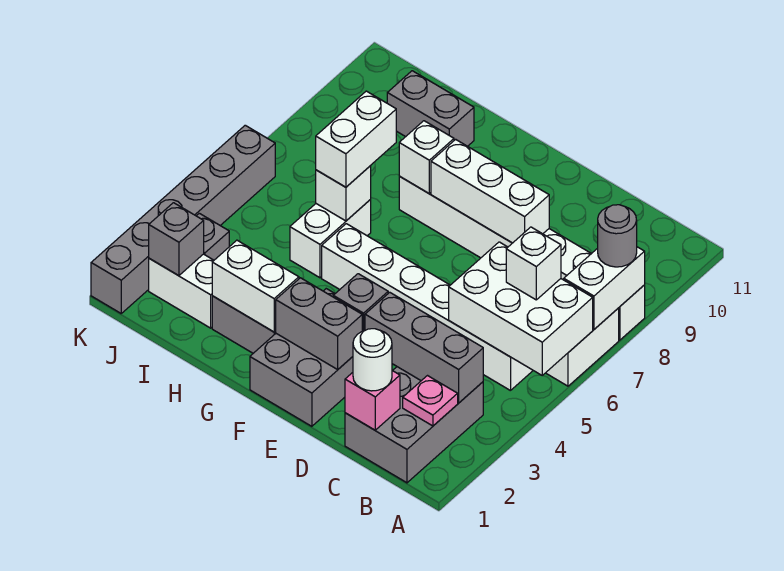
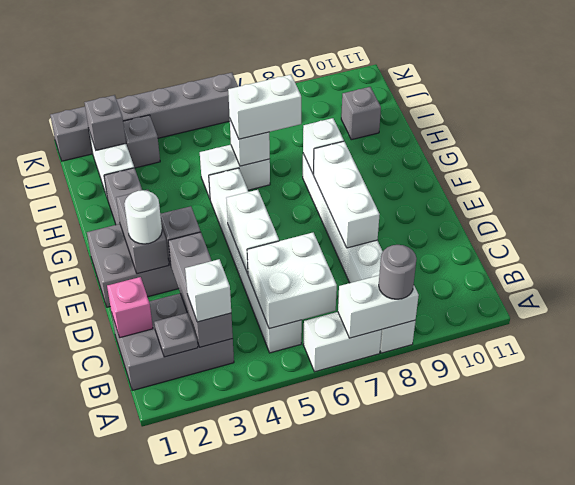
white 2x3 brick [449,242,593,376] -> white 2x2 brick [247,233,337,329]
pink 1x1 plate [403,376,458,426] -> grey 1x1 plate [154,313,198,357]
white 1x1 brick [506,227,561,300] -> white 1x1 brick moved to [185,259,231,322]
white 1x1 round brick [353,329,392,391] -> white 1x1 round brick moved to [124,190,162,244]
white 1x2 brick [212,240,299,332] -> white 1x2 brick moved to [226,190,279,274]
grey 1x2 brick [387,71,474,146] -> grey 1x1 brick [341,87,381,140]

